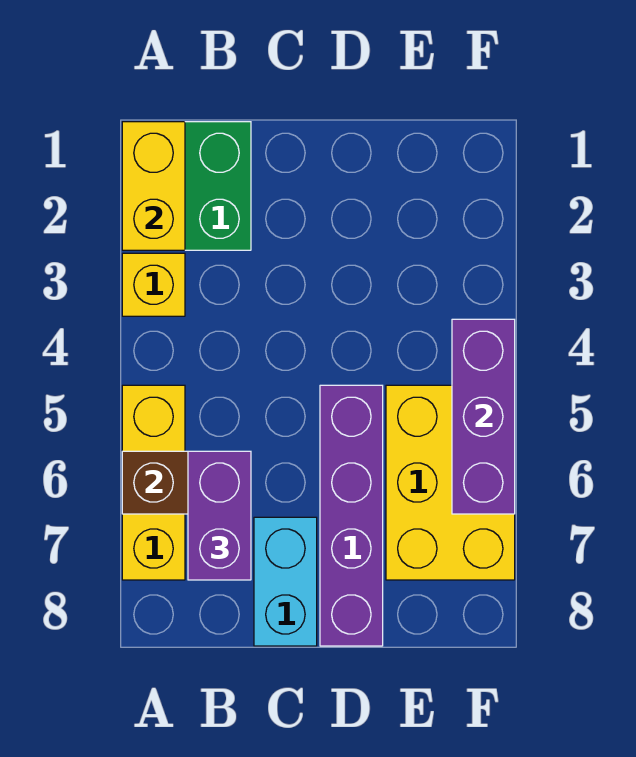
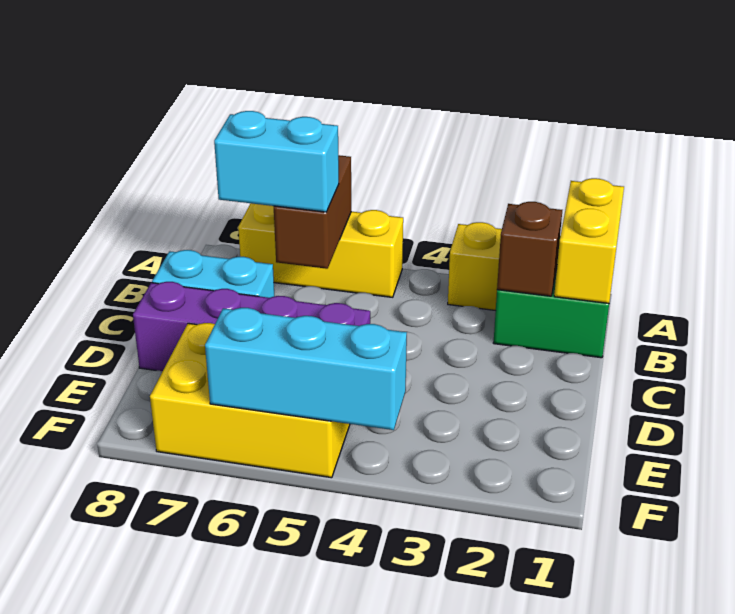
yellow 1x2 brick [122,122,185,250] -> yellow 1x2 brick turned to [554,178,624,303]
none -> brown 1x1 brick [497,202,562,296]
purple 1x2 brick [188,451,251,580] -> cyan 1x2 brick [214,111,339,212]
purple 1x3 brick [452,319,515,514] -> cyan 1x3 brick [205,308,407,430]

